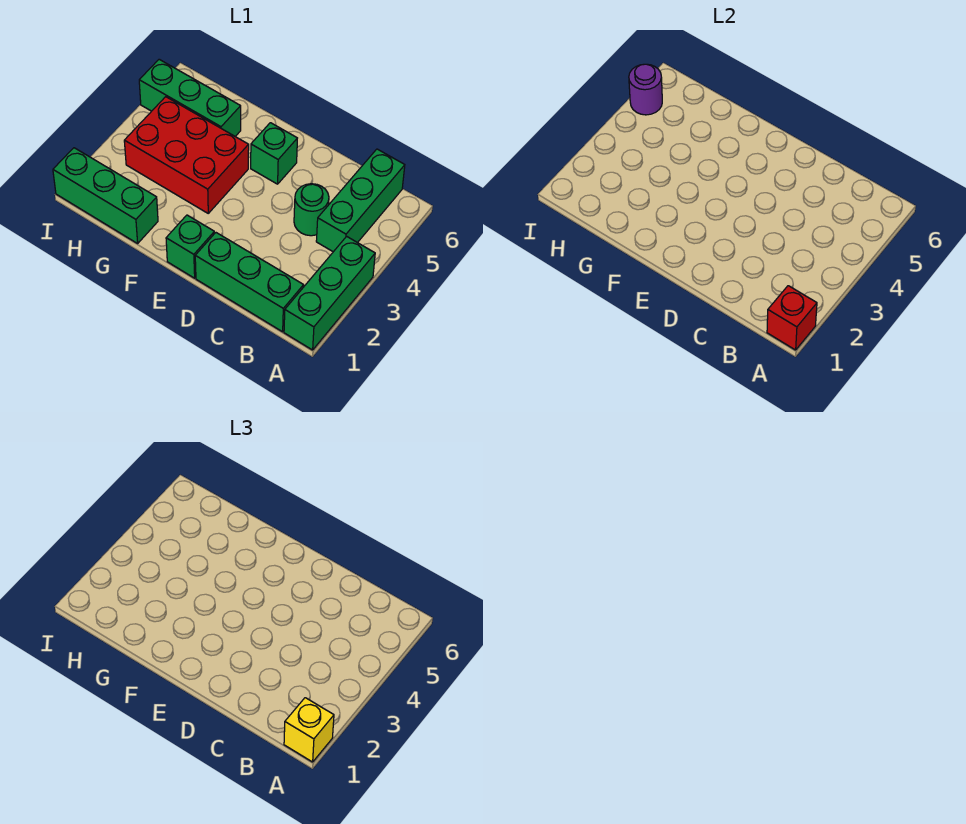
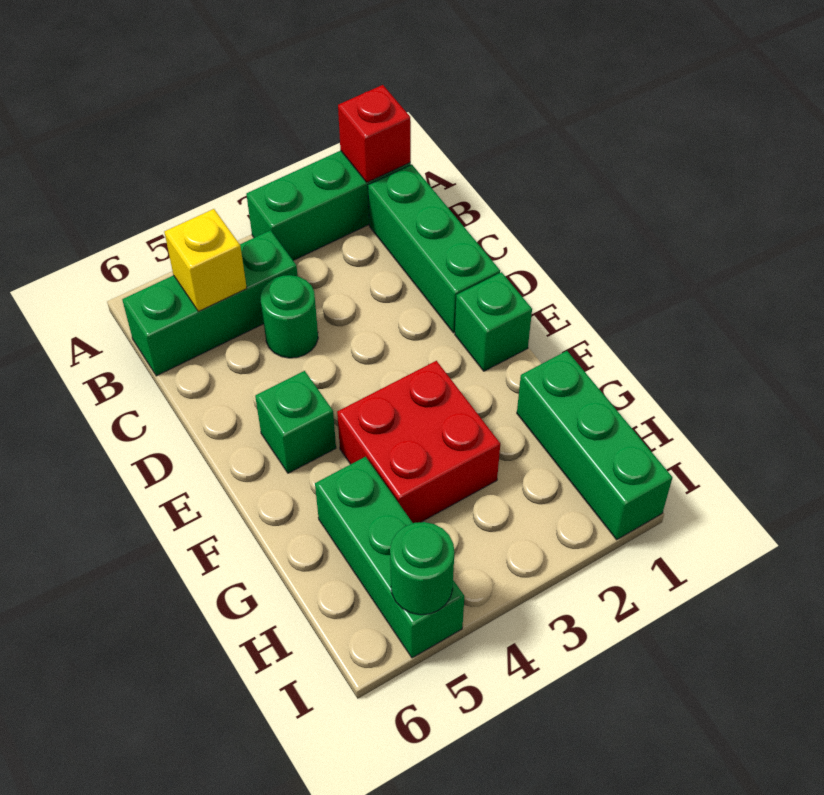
yellow 1x1 brick [284,698,334,762] -> yellow 1x1 brick moved to [164,209,247,311]
red 2x3 brick [124,97,249,213] -> red 2x2 brick [337,361,500,523]
purple 1x1 round brick [629,64,662,115] -> green 1x1 round brick [390,522,454,615]

